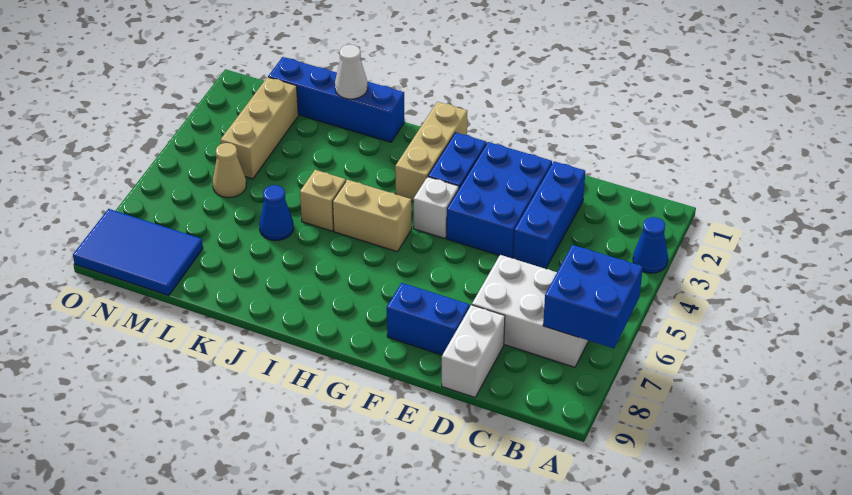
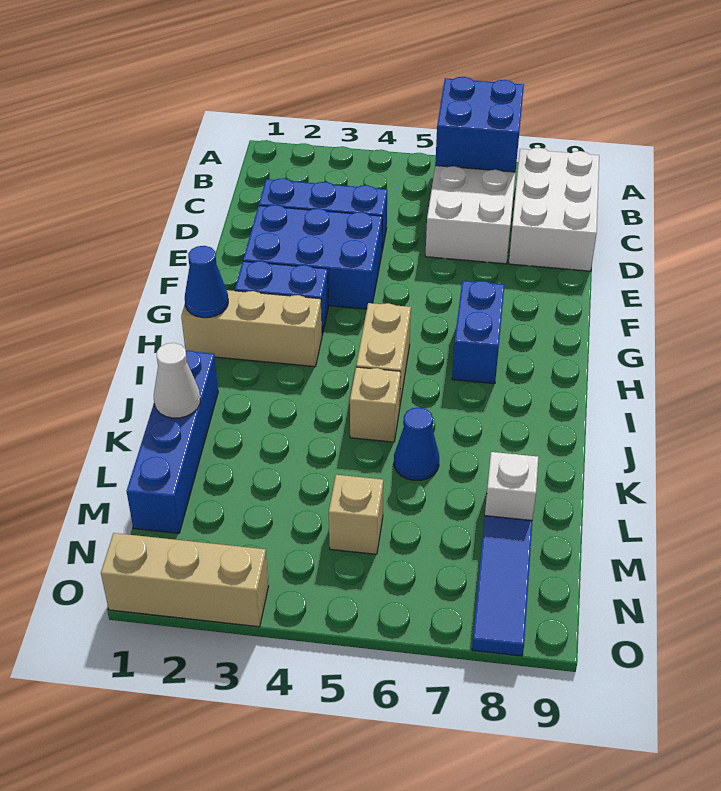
blue 1x1 cone [633,217,668,273] -> blue 1x1 cone moved to [185,246,228,318]
white 1x2 brick [442,305,505,397] -> white 2x3 brick [509,148,599,271]
blue 1x2 brick [387,283,470,355] -> blue 1x2 brick moved to [452,281,505,384]
white 1x1 brick [414,177,459,238] -> white 1x1 brick moved to [485,452,538,520]
tan 1x3 brick [221,77,298,179] -> tan 1x3 brick moved to [101,533,269,627]
tan 1x1 cone [213,143,246,198] -> tan 1x1 brick [329,475,383,554]
blue 2x3 tile [73,209,203,296] -> blue 1x3 tile [472,516,533,656]

